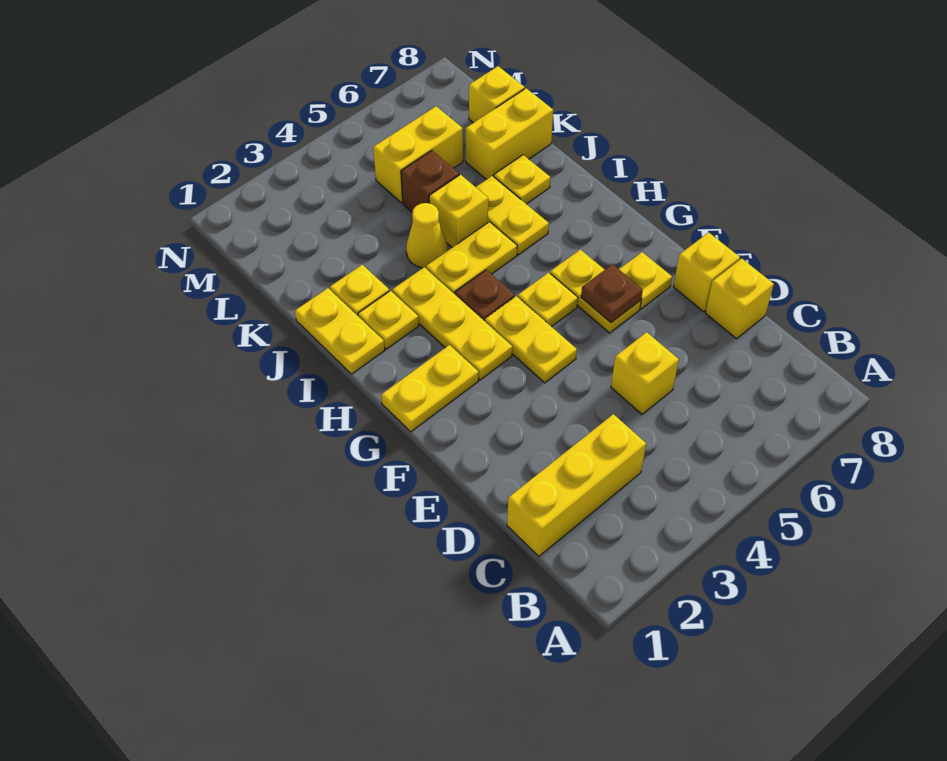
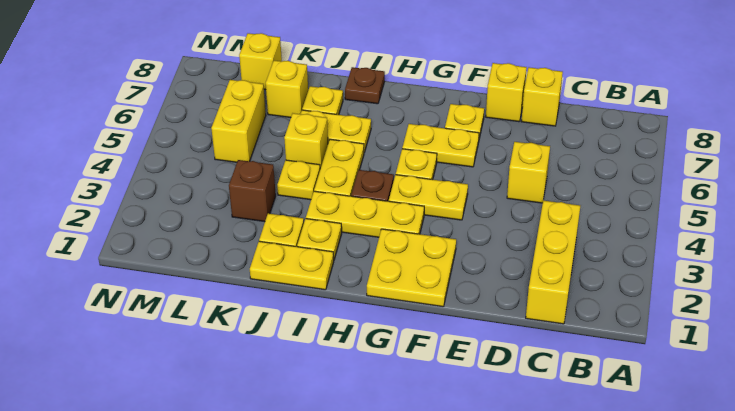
brown 1x1 plate [581,264,643,323] -> brown 1x1 plate moved to [345,67,385,104]
yellow 1x2 plate [381,345,479,432] -> yellow 2x2 plate [367,229,456,307]
yellow 1x1 cone [406,203,447,268] -> yellow 1x1 plate [277,160,320,200]
brown 1x1 brick [401,151,459,212] -> brown 1x1 brick moved to [229,160,276,222]
yellow 1x2 brick [466,88,553,179] -> yellow 1x1 brick [266,60,308,118]

